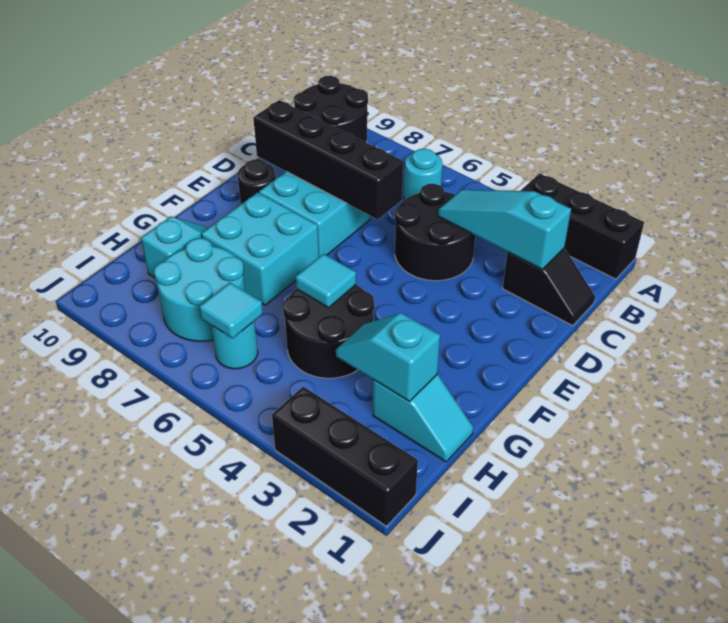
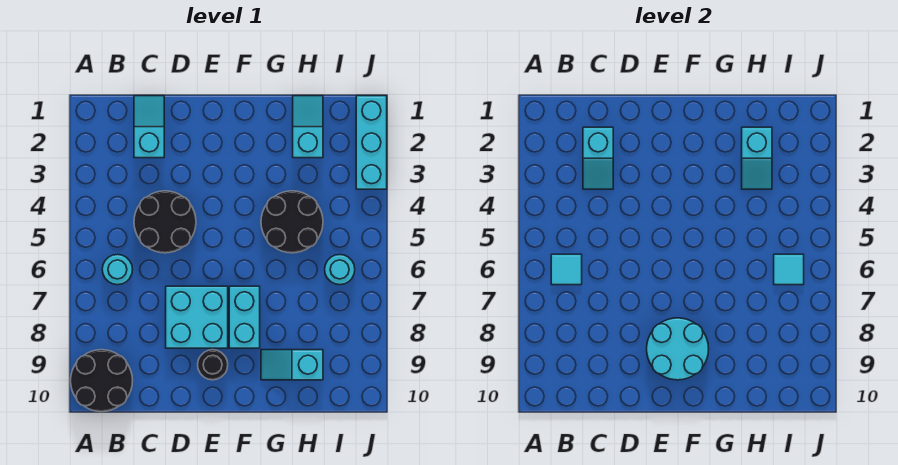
black 1x3 brick [521,174,644,279] -> none
black 1x2 slope [503,248,595,326] -> cyan 1x2 slope [134,96,164,158]
cyan 1x3 slope [438,189,571,269] -> cyan 1x2 slope [583,127,613,189]
black 1x4 brick [253,100,403,219] -> none
cyan 2x2 brick [201,192,319,305] -> cyan 1x2 brick [229,286,260,348]
cyan 1x1 tile [296,254,356,308] -> cyan 1x1 tile moved to [551,254,582,285]
cyan 2x2 round brick [154,238,245,341] -> cyan 2x2 round brick moved to [647,318,709,380]
black 1x3 brick [272,387,418,526] -> cyan 1x3 brick [356,96,387,189]

